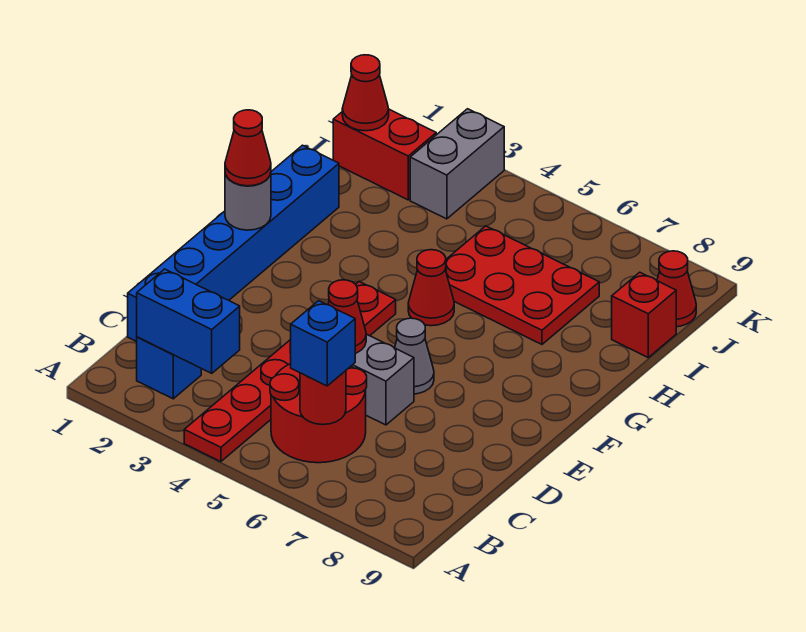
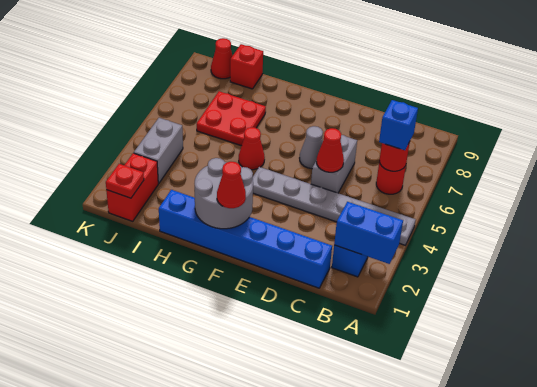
red 1x6 plate [184,282,396,462] -> grey 1x6 plate [253,167,416,245]
blue 1x2 brick [137,269,240,373] -> blue 1x2 brick turned to [334,202,403,264]
red 2x2 round brick [270,364,367,463] -> red 1x1 round brick [376,161,406,194]
grey 1x1 round brick [225,173,271,230] -> grey 2x2 round brick [194,158,253,229]
red 2x3 plate [445,226,599,344] -> red 2x2 plate [197,91,266,146]
red 1x1 cone [342,55,389,131] -> red 1x1 plate [106,164,144,198]
grey 1x2 brick [410,109,504,219] -> grey 1x2 brick turned to [134,118,183,183]

